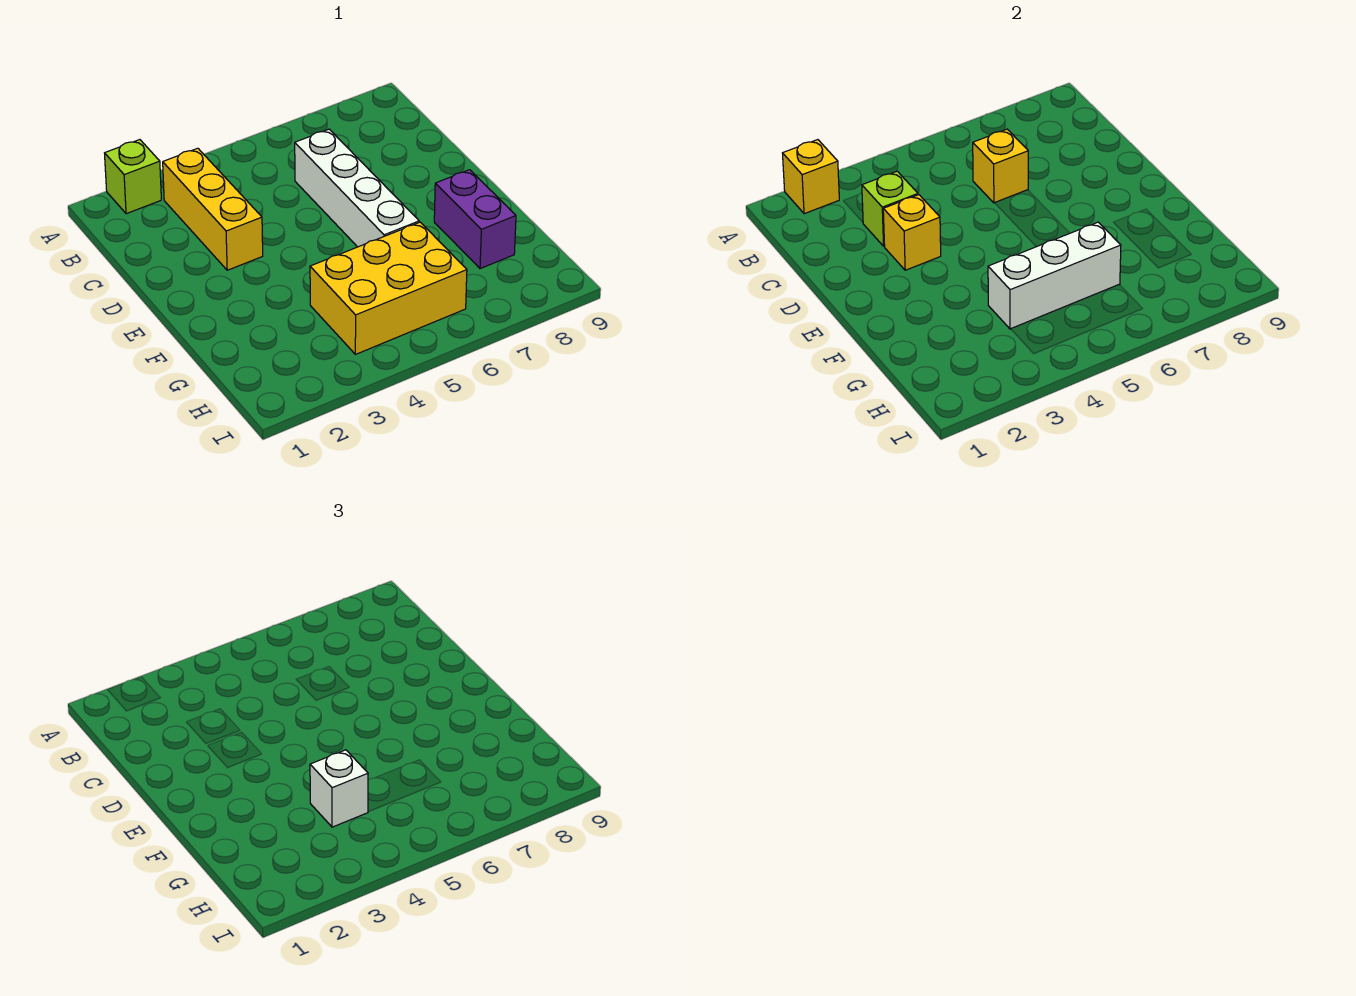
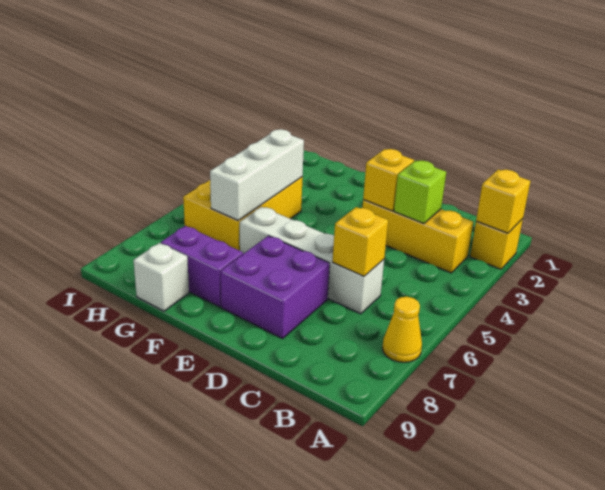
lime 1x1 brick [105,140,161,214] -> yellow 1x1 brick [470,219,523,269]
none -> yellow 1x1 cone [382,297,422,362]
none -> purple 2x2 brick [221,236,330,339]
white 1x1 brick [310,750,368,827] -> white 1x1 brick moved to [134,243,189,311]

